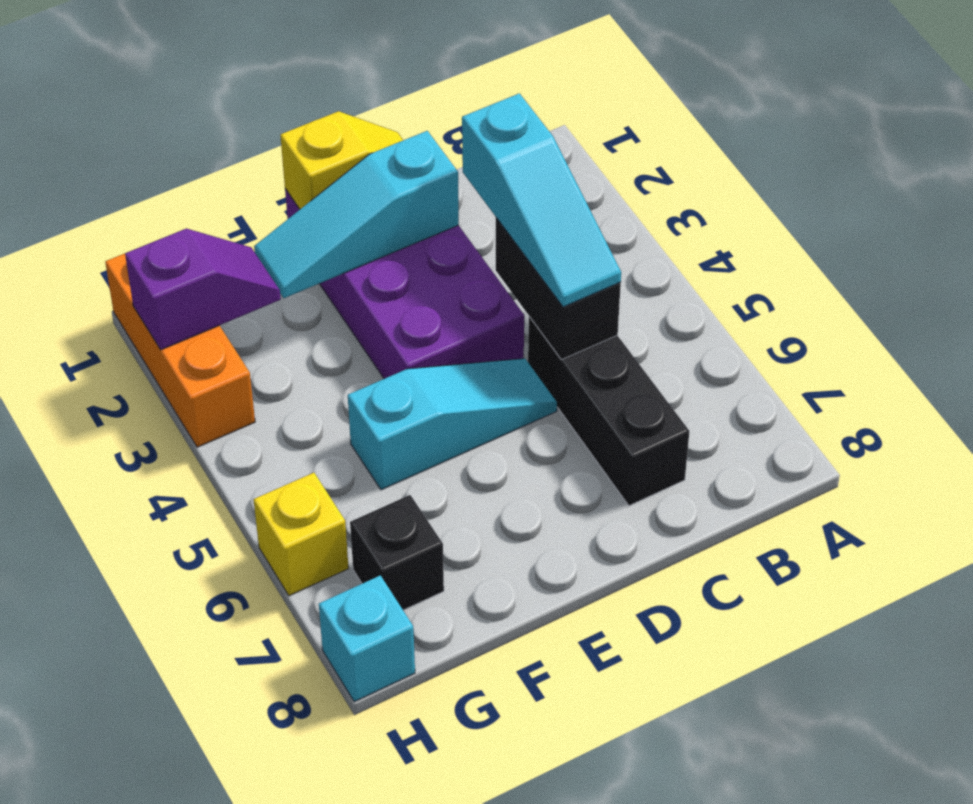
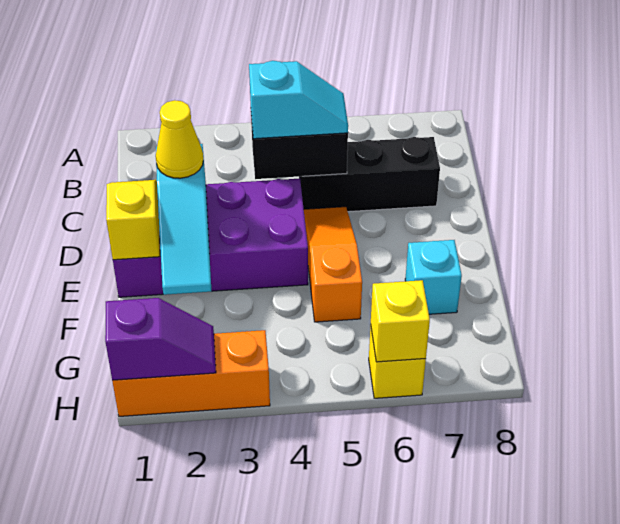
cyan 1x3 slope [462,93,621,307] -> cyan 1x2 slope [249,61,348,139]
none -> yellow 1x1 cone [156,100,203,178]
cyan 1x3 slope [348,358,557,490] -> orange 1x3 slope [304,207,362,322]
purple 1x2 slope [125,229,281,350] -> purple 1x2 slope turned to [105,298,216,380]
black 1x1 brick [350,495,444,610] -> none
none -> yellow 1x1 brick [371,280,430,362]
cyan 1x1 brick [319,575,415,702] -> cyan 1x1 brick moved to [405,240,462,314]

